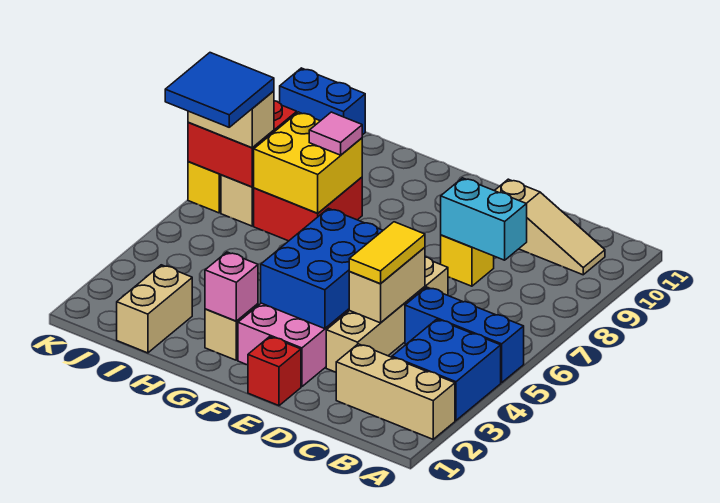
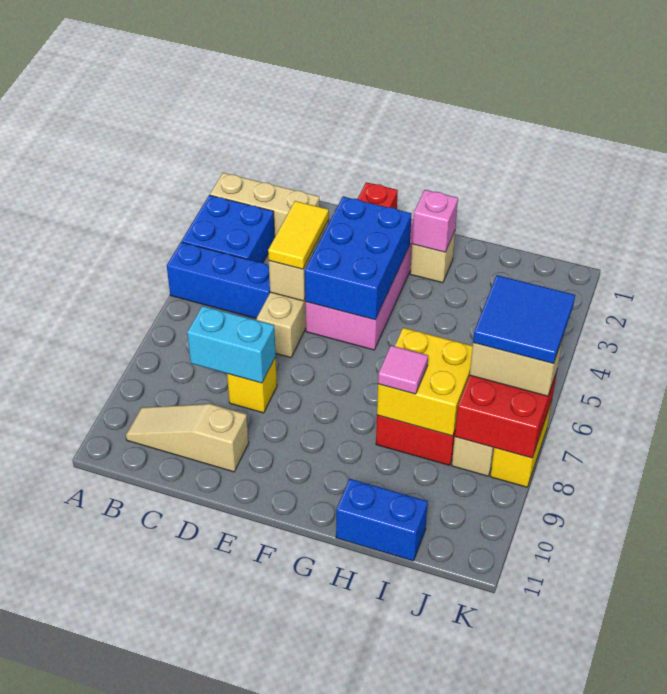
tan 1x2 brick [117,265,192,353] -> none
blue 1x2 brick [280,68,365,135] -> blue 1x2 brick moved to [336,479,428,561]

